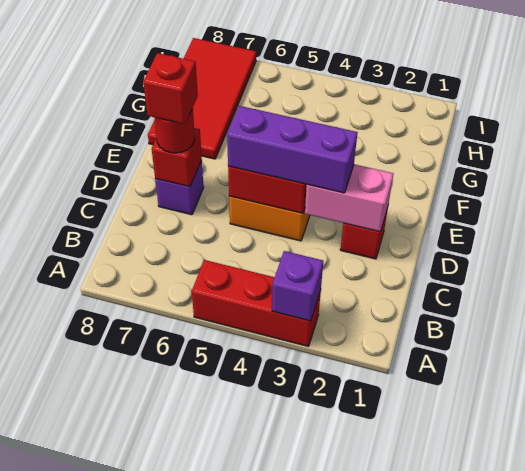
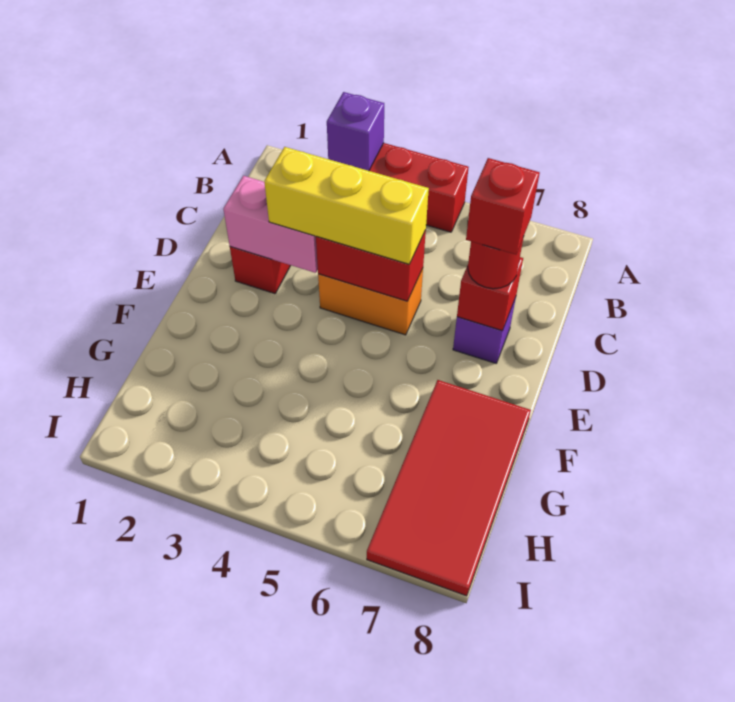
purple 1x3 brick [227,106,358,193] -> yellow 1x3 brick [264,147,429,264]

